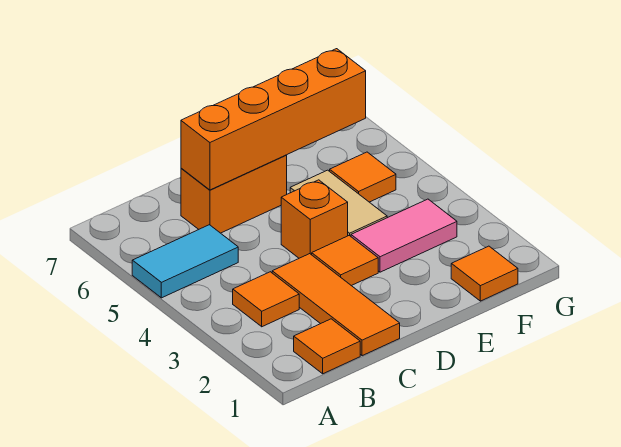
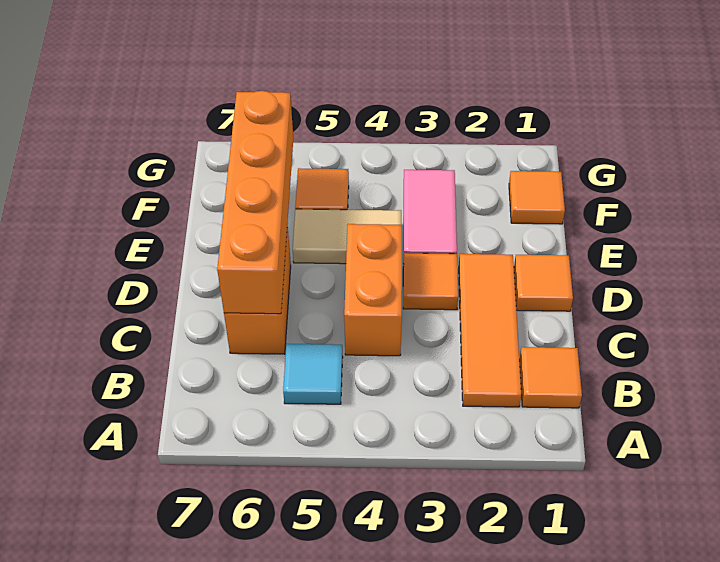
cyan 1x2 tile [132,225,238,298] -> cyan 1x1 tile [283,344,343,404]
orange 1x1 tile [233,272,299,327] -> orange 1x1 tile moved to [514,255,573,311]
orange 1x3 tile [272,254,400,356] -> orange 1x3 tile turned to [459,254,521,407]
orange 1x1 brick [281,180,348,258] -> orange 1x2 brick [344,224,402,356]

